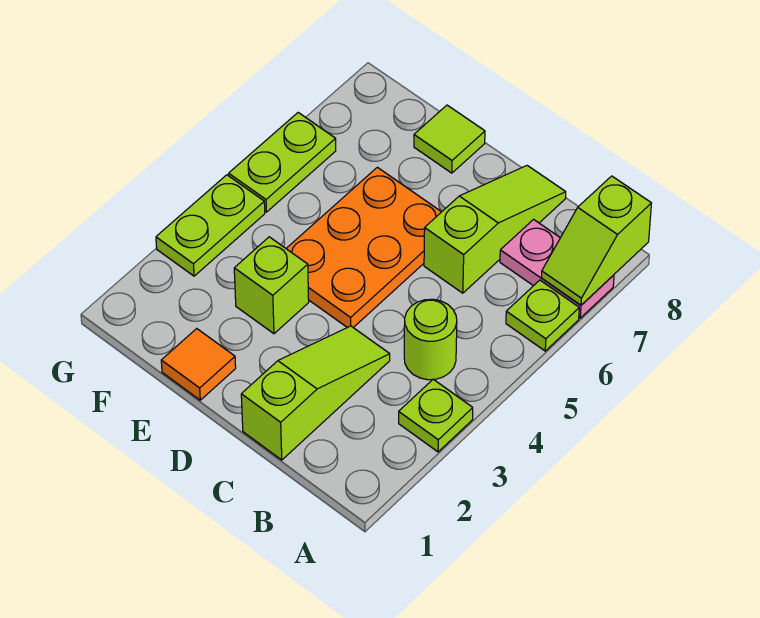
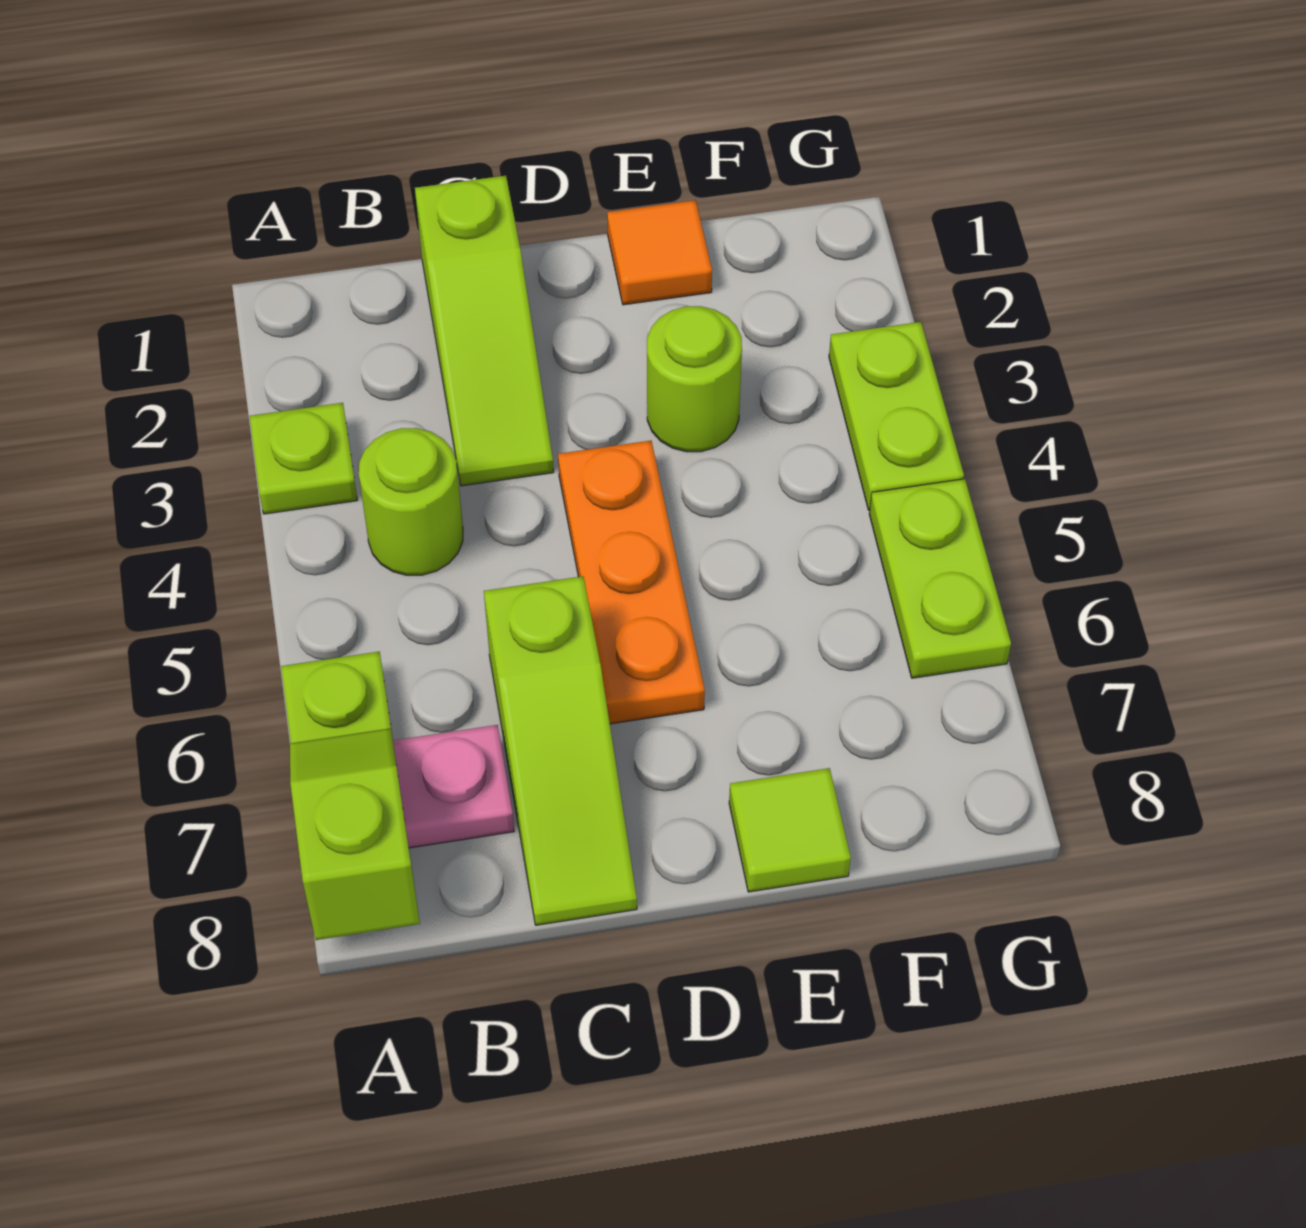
orange 2x3 plate [286,167,441,328] -> orange 1x3 plate [558,441,705,724]
lime 1x1 brick [234,237,309,334] -> lime 1x1 round brick [647,306,742,452]

